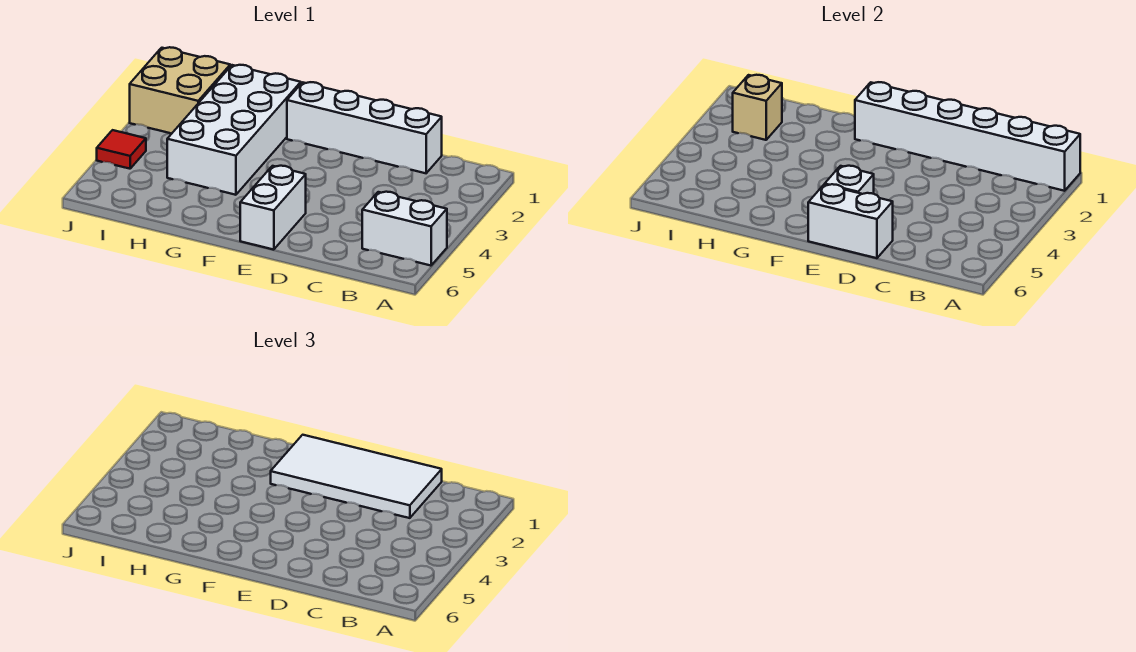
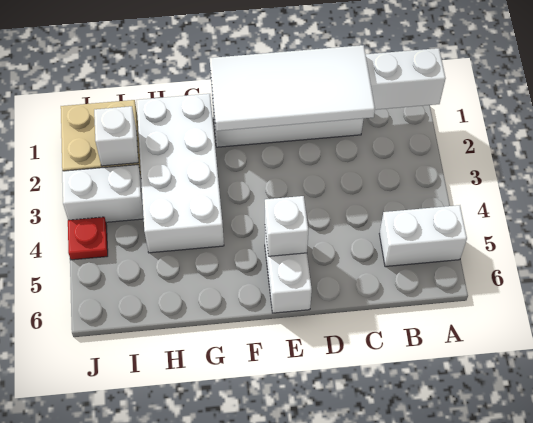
white 1x2 brick [808,184,893,258] -> white 1x2 brick moved to [62,165,144,222]
tan 1x1 brick [733,75,782,140] -> white 1x1 brick [94,106,138,166]
red 1x1 tile [97,130,146,169] -> red 1x1 plate [68,217,108,260]

